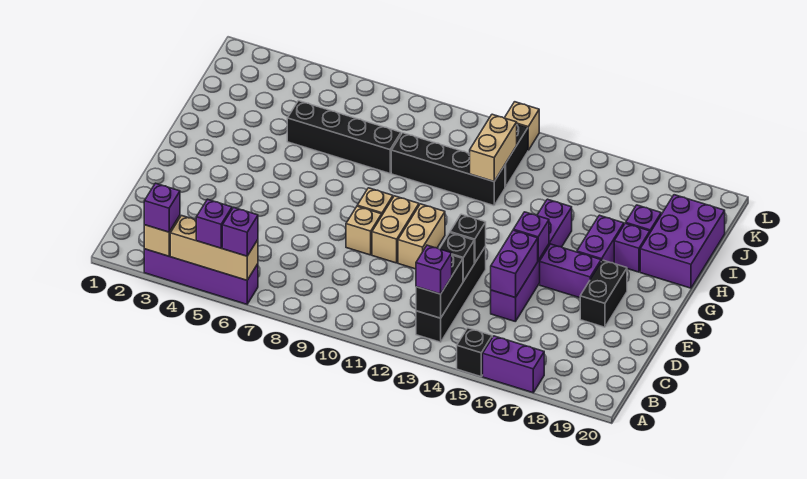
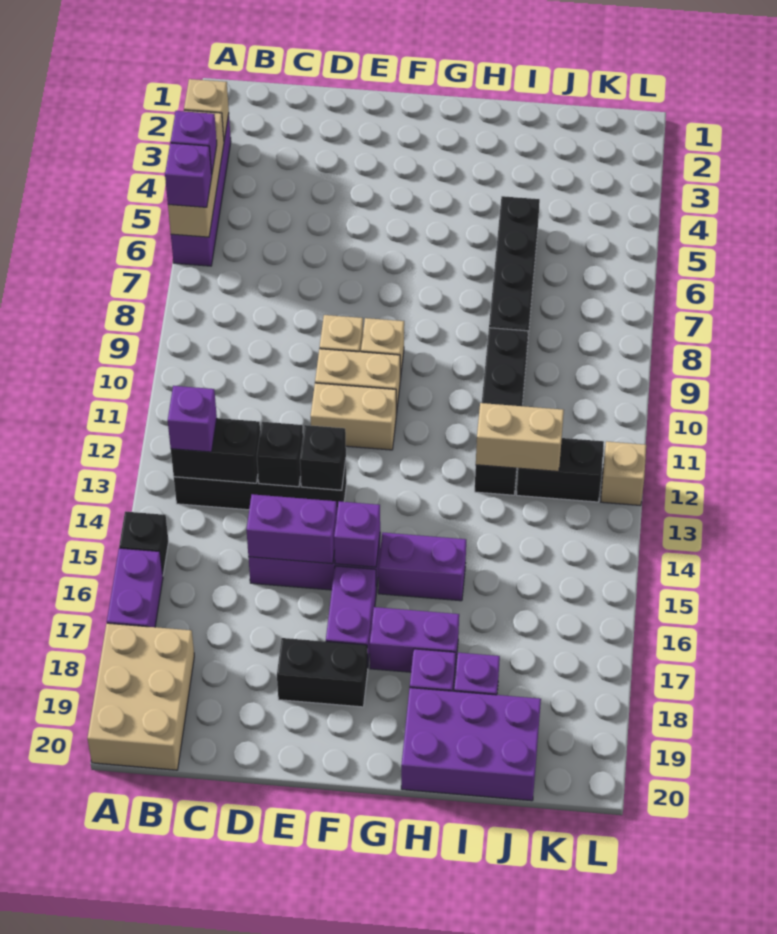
purple 1x1 brick [144,183,180,232] -> none
none -> tan 2x3 brick [87,623,194,770]

